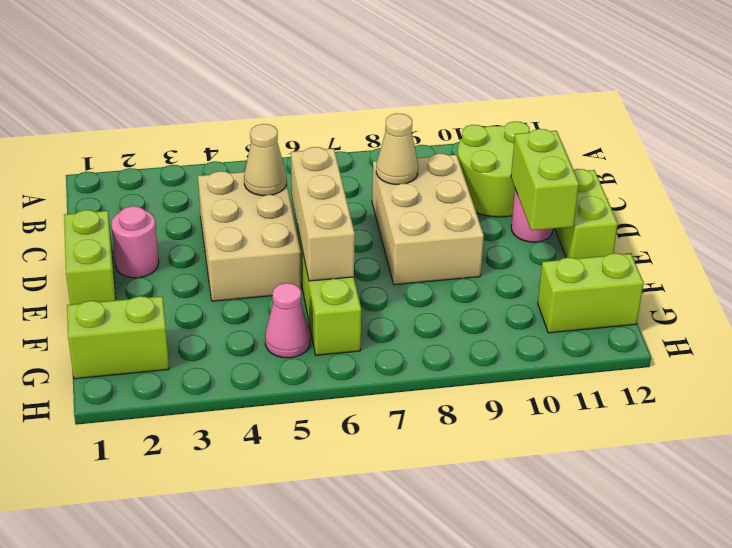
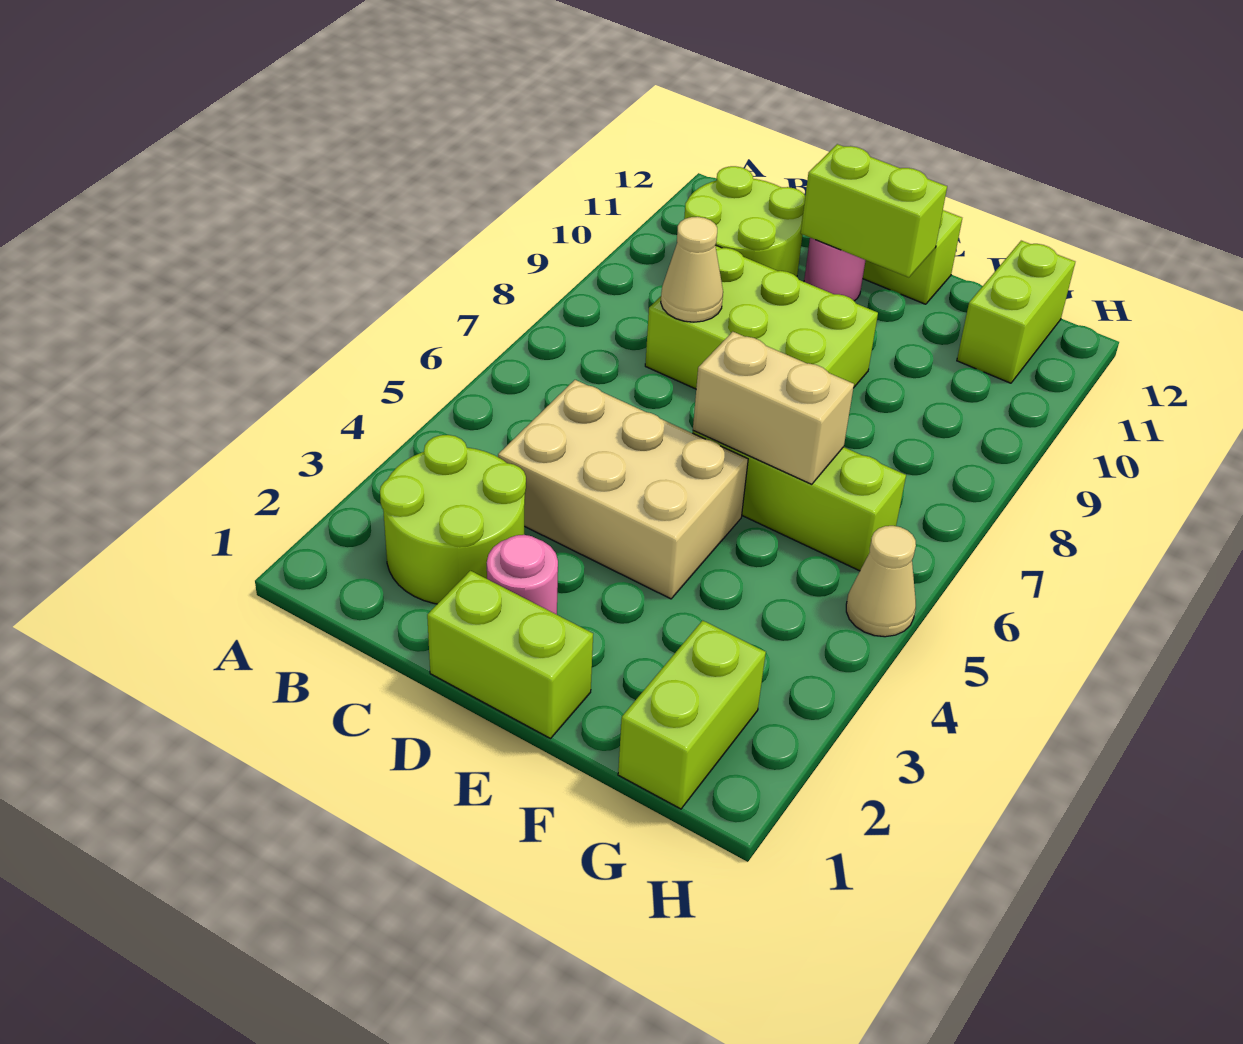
none -> lime 2x2 round brick [380,435,526,604]
tan 1x1 cone [244,124,287,196] -> tan 1x1 cone moved to [846,526,916,637]
tan 2x3 brick [372,153,484,285] -> lime 2x3 brick [645,245,878,389]
tan 1x3 brick [291,147,355,281] -> tan 1x2 brick [693,332,854,484]
pink 1x1 cone [265,283,310,358] -> none

